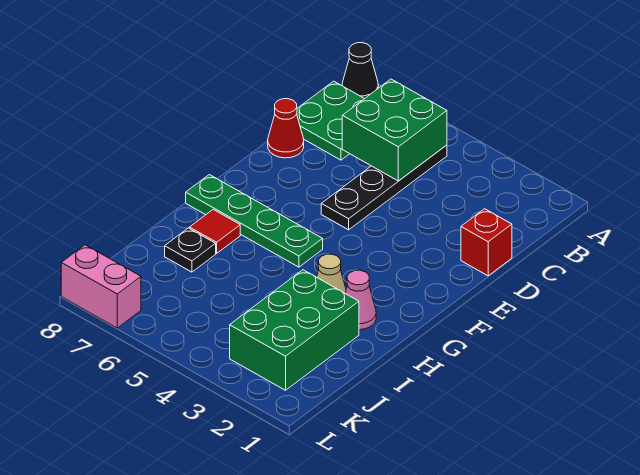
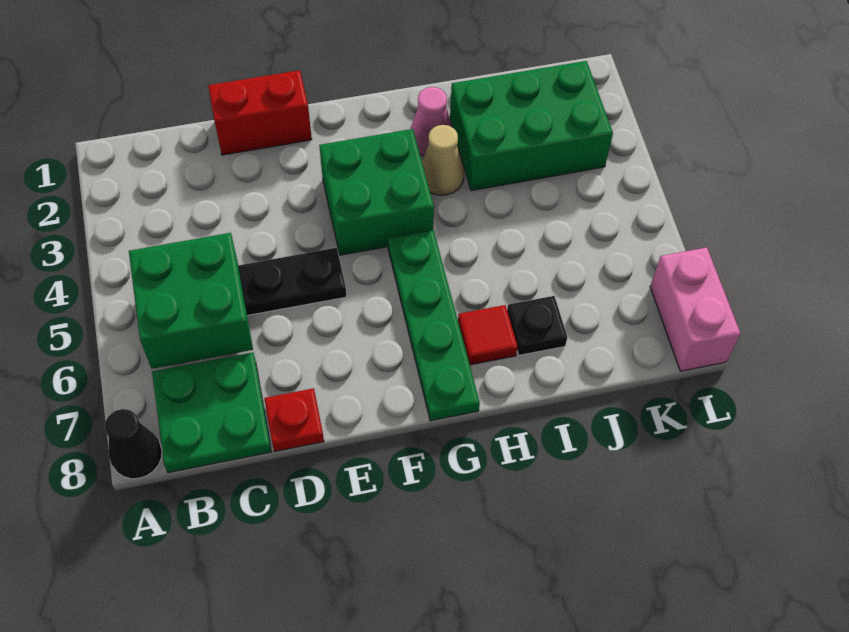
red 1x1 brick [461,209,512,276] -> red 1x2 brick [208,70,312,155]
red 1x1 cone [268,99,304,158] -> red 1x1 plate [264,388,324,452]
none -> green 2x2 brick [319,129,434,255]

